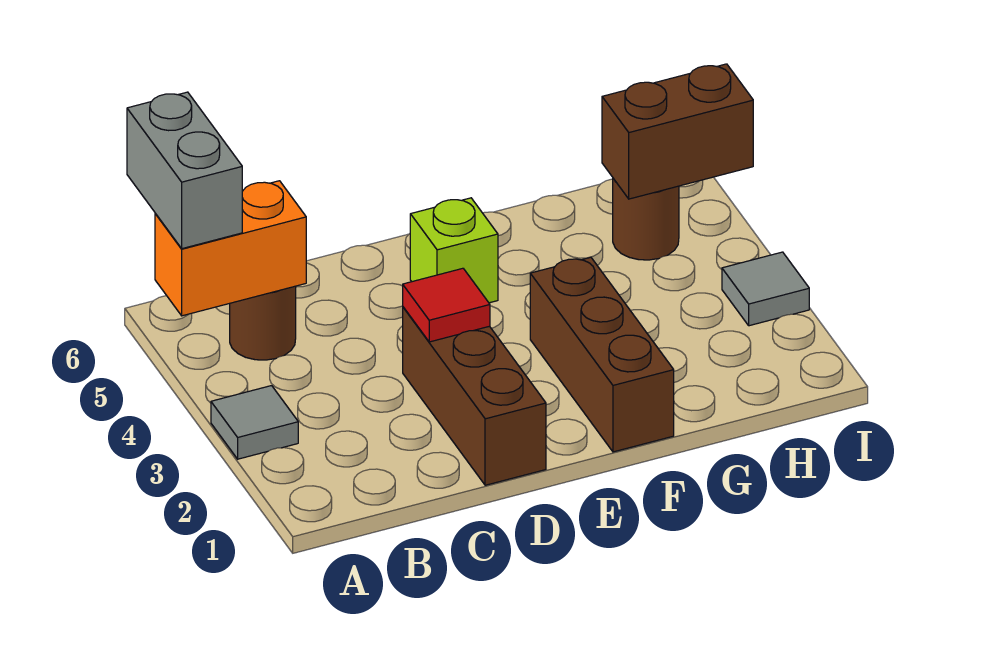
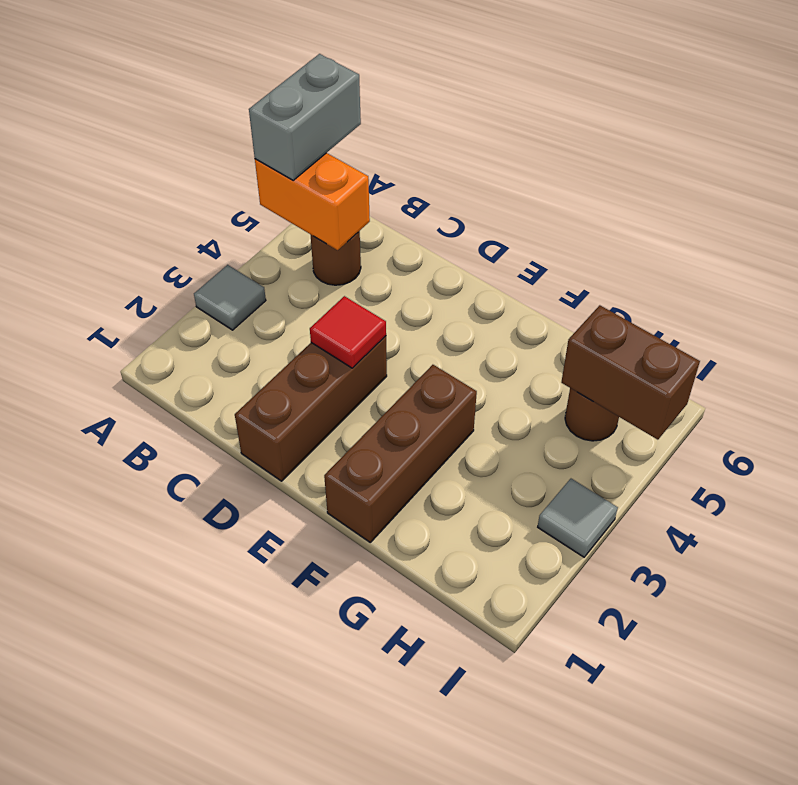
lime 1x1 brick [410,198,498,303] -> none

